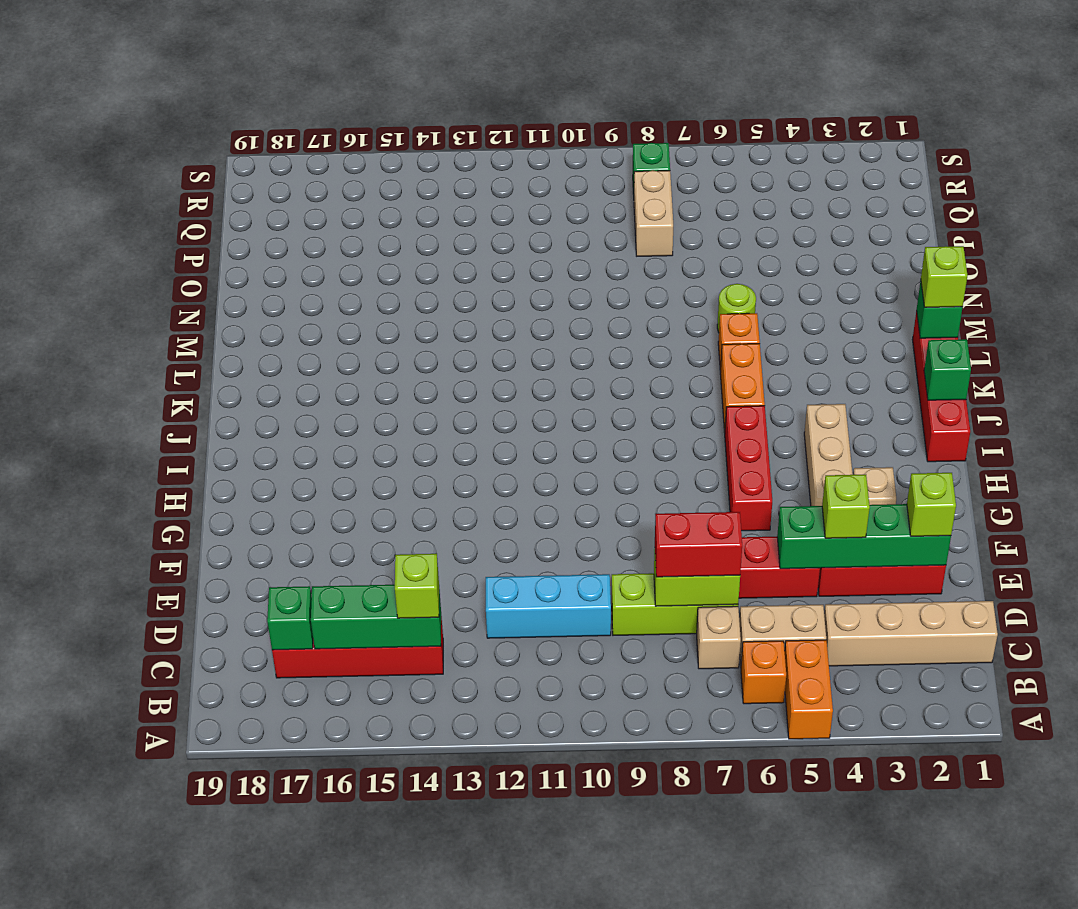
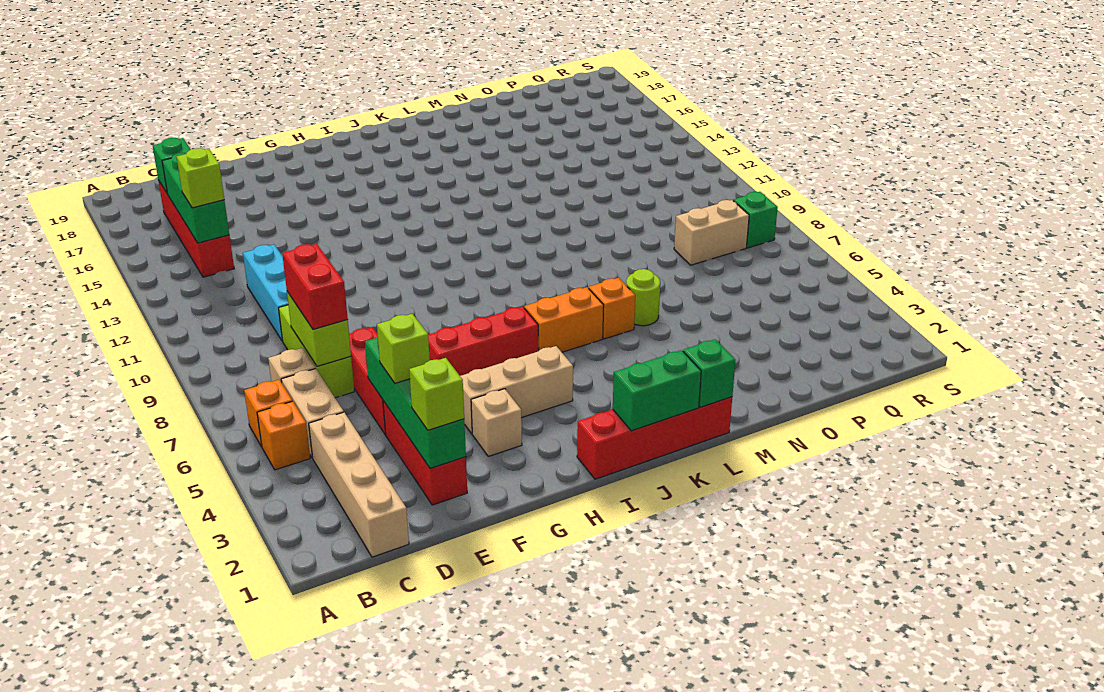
orange 1x2 brick [785,640,833,739] -> orange 1x1 brick [257,401,310,470]
green 1x1 brick [924,339,971,400] -> green 1x2 brick [613,350,701,431]
lime 1x1 brick [921,246,967,307] -> none

